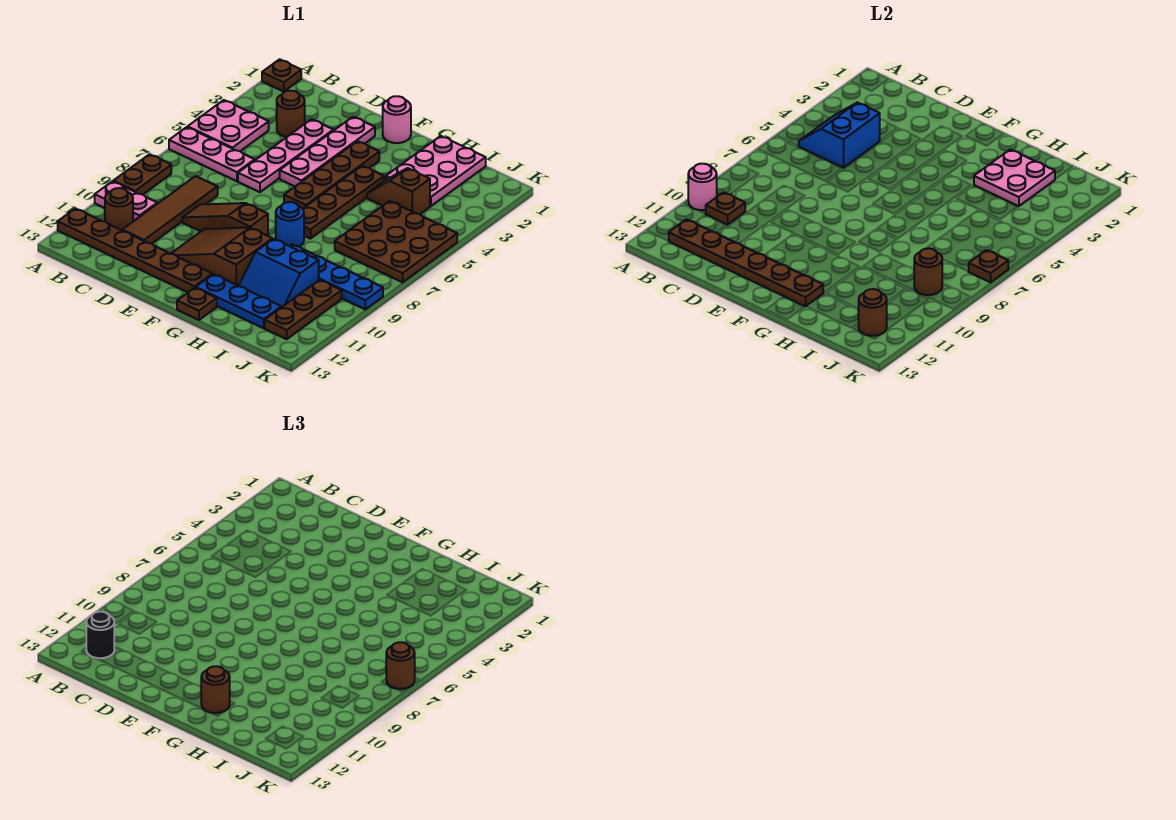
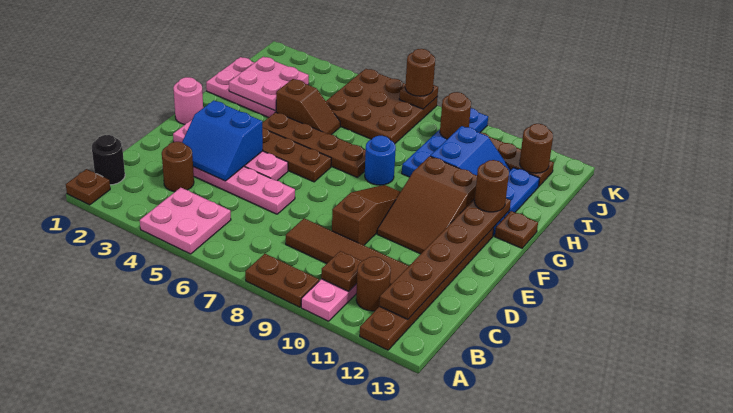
pink 1x3 plate [169,127,255,181] -> none
pink 1x1 round brick [688,164,717,210] -> none
blue 2x2 slope [799,102,880,168] -> blue 2x2 slope moved to [182,100,263,181]
black 1x1 round brick [86,612,114,658] -> black 1x1 round brick moved to [92,135,125,185]
brown 1x3 slope [182,203,268,236] -> brown 1x3 slope turned to [332,185,400,245]
brown 1x2 slope [367,168,430,214] -> brown 1x2 slope turned to [276,79,340,135]

